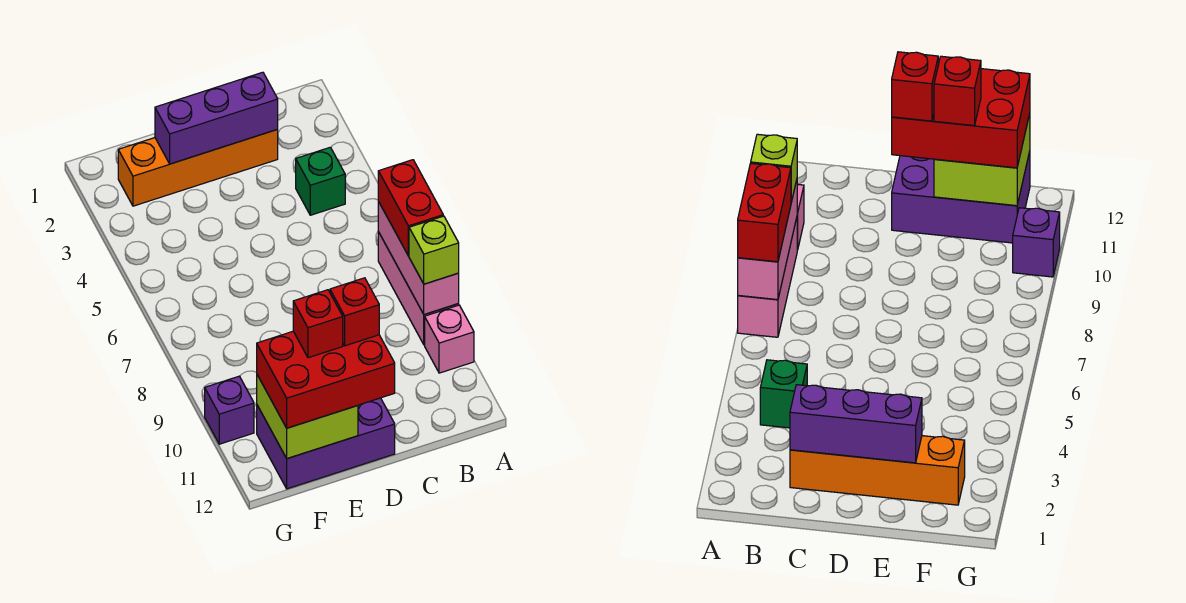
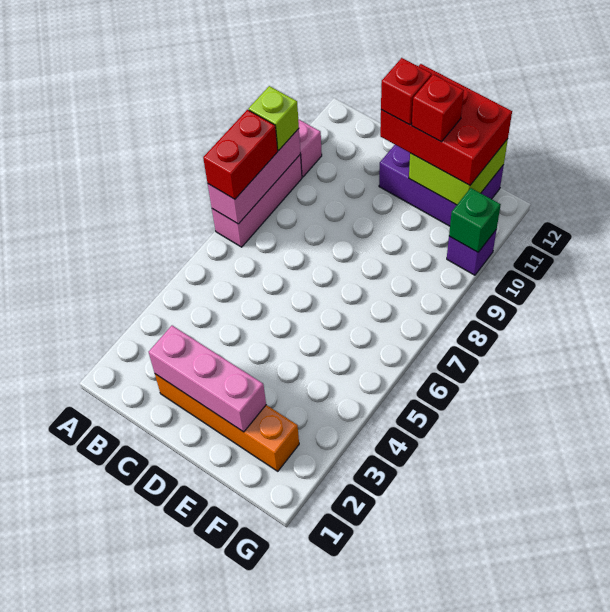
green 1x1 brick [296,147,345,215] -> green 1x1 brick moved to [449,188,501,252]
purple 1x3 brick [155,72,278,164] -> pink 1x3 brick [149,326,266,432]

